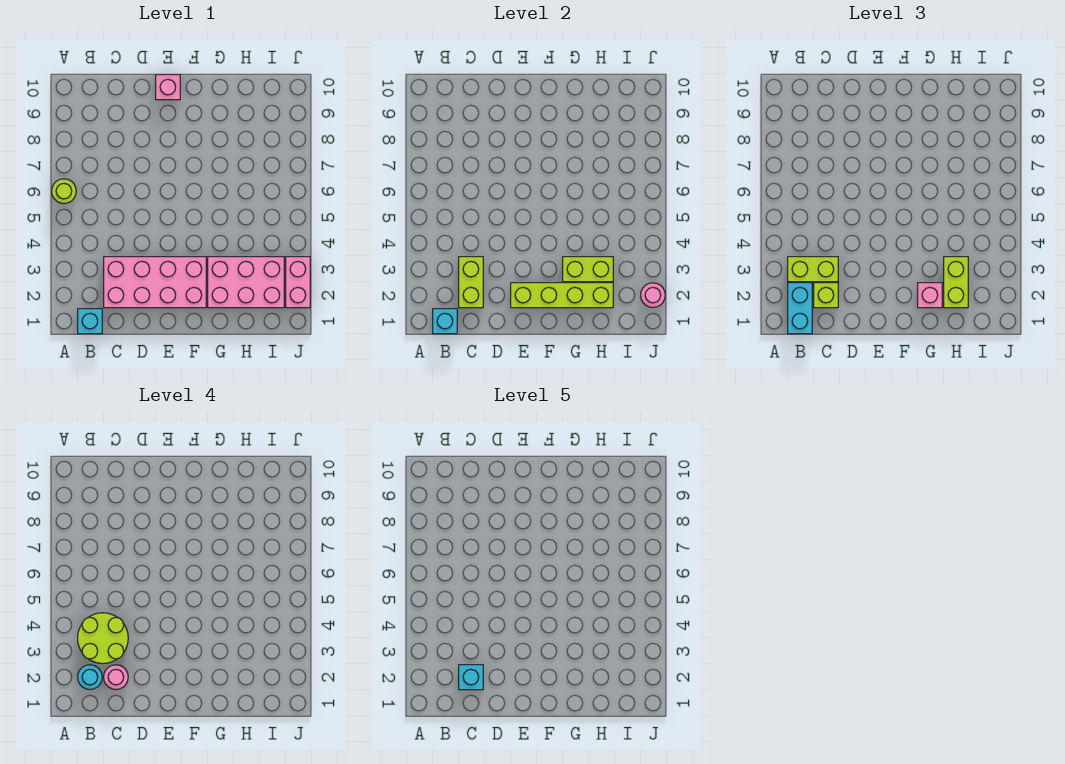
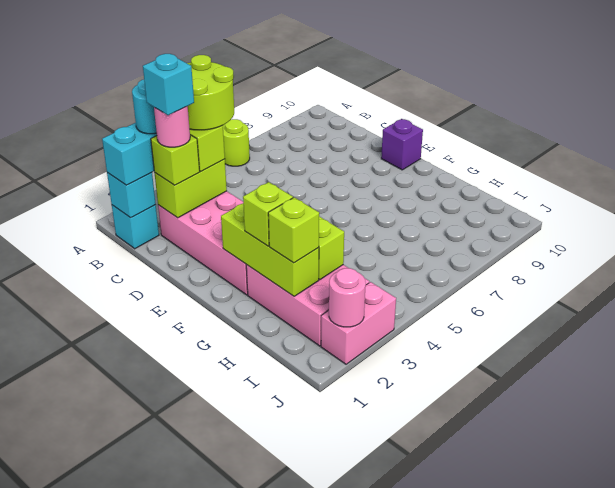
lime 1x4 brick [511,283,613,308] -> lime 1x3 brick [221,204,319,296]
pink 1x1 brick [156,75,180,100] -> purple 1x1 brick [381,119,423,170]
pink 1x1 brick [918,283,942,308] -> lime 1x1 brick [243,182,293,246]
lime 1x2 brick [944,257,968,308] -> lime 1x1 brick [268,197,319,263]

